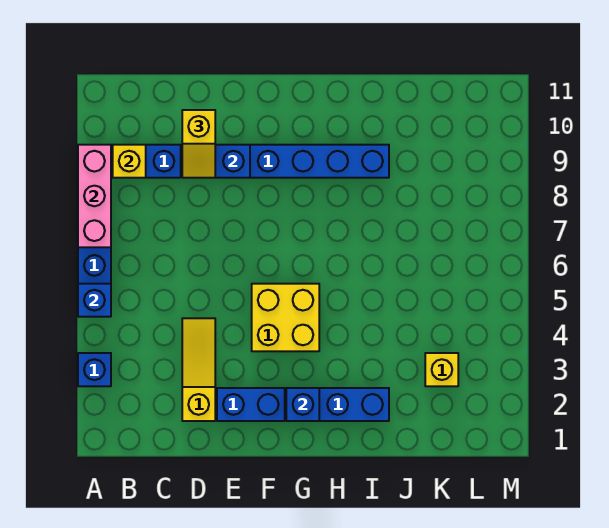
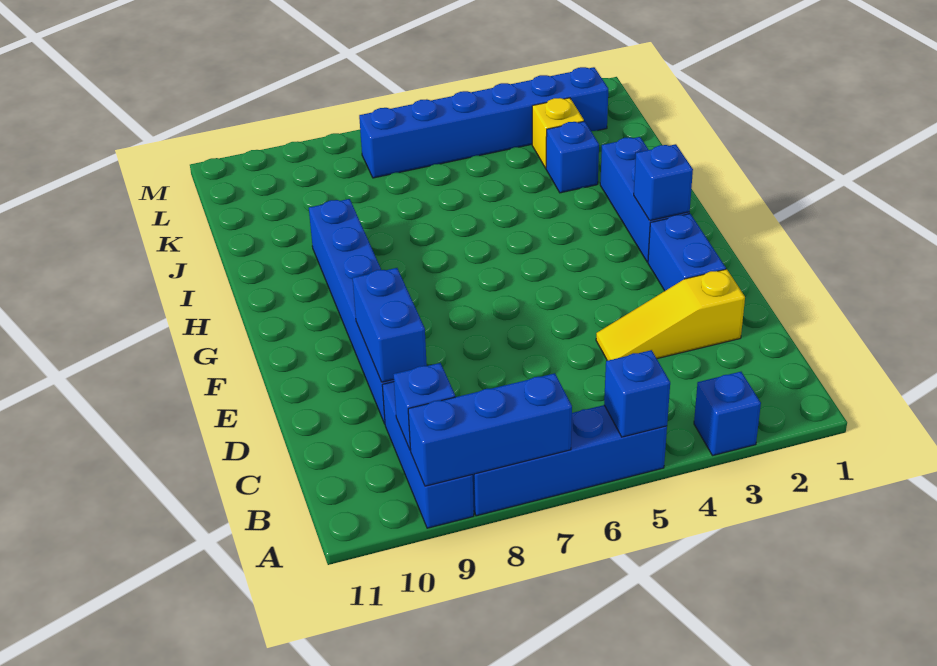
pink 1x3 brick [78,145,111,247] -> blue 1x3 brick [408,373,572,486]
yellow 1x1 brick [113,145,146,178] -> blue 1x1 brick [394,363,455,450]
yellow 1x2 slope [182,110,215,178] -> none
yellow 2x2 brick [252,284,319,351] -> none
none -> blue 1x1 brick [546,121,599,193]
none -> blue 1x6 brick [359,67,608,178]

